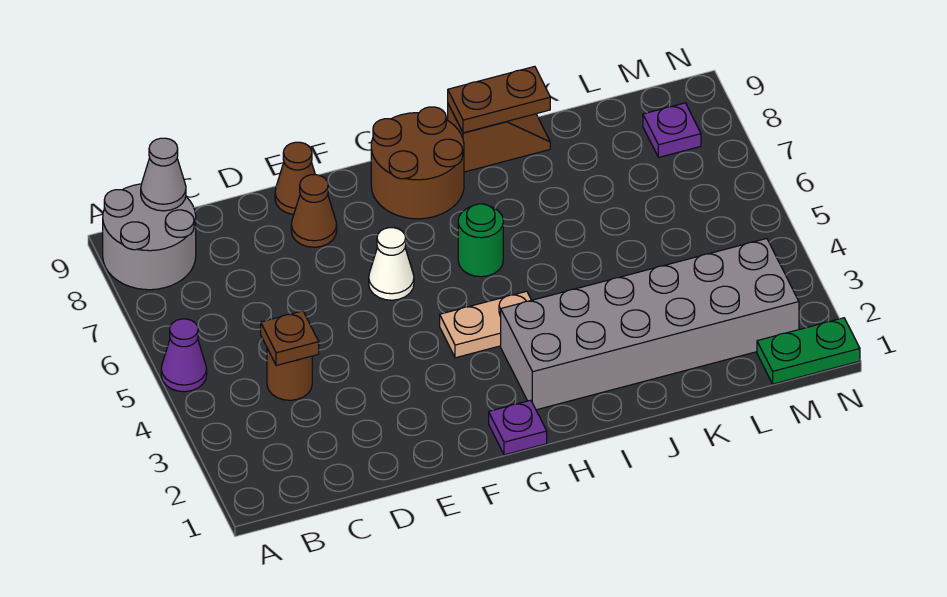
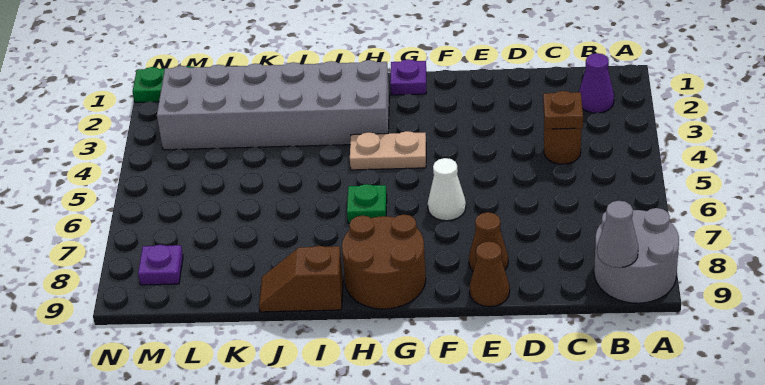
purple 1x1 cone [161,319,207,392] -> purple 1x1 cone moved to [579,53,614,113]
green 1x1 round brick [458,204,503,277] -> green 1x1 plate [347,184,387,223]
brown 1x2 plate [448,66,550,133] -> none

